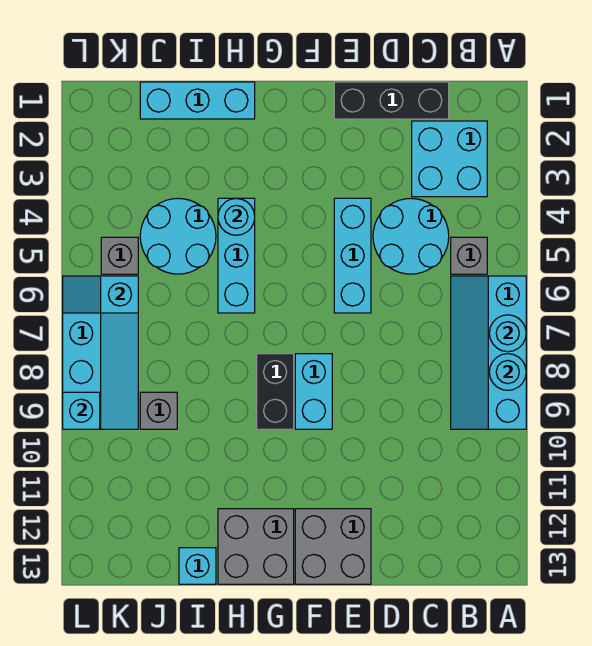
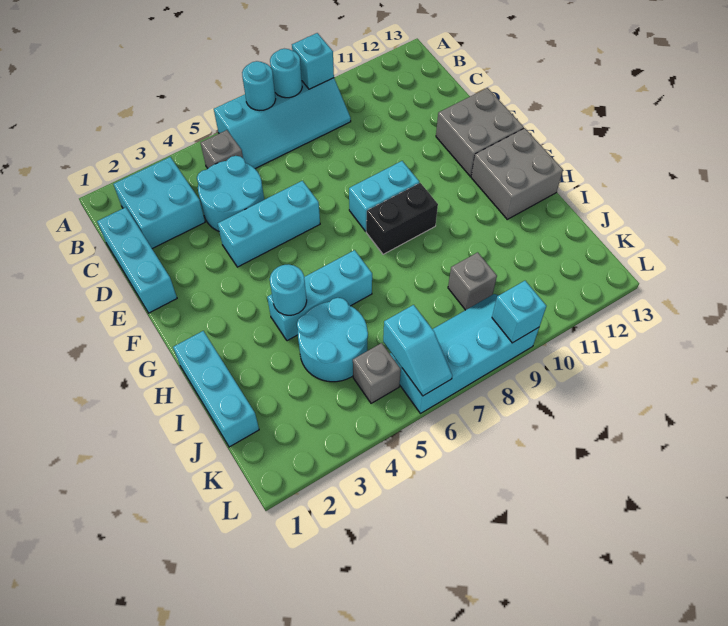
black 1x3 brick [334,82,449,119] -> cyan 1x3 brick [97,207,177,313]
cyan 1x1 brick [179,548,216,584] -> cyan 1x1 brick moved to [292,33,334,89]

